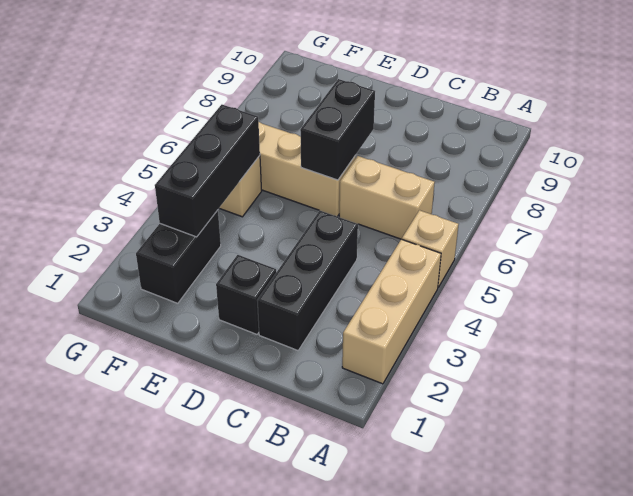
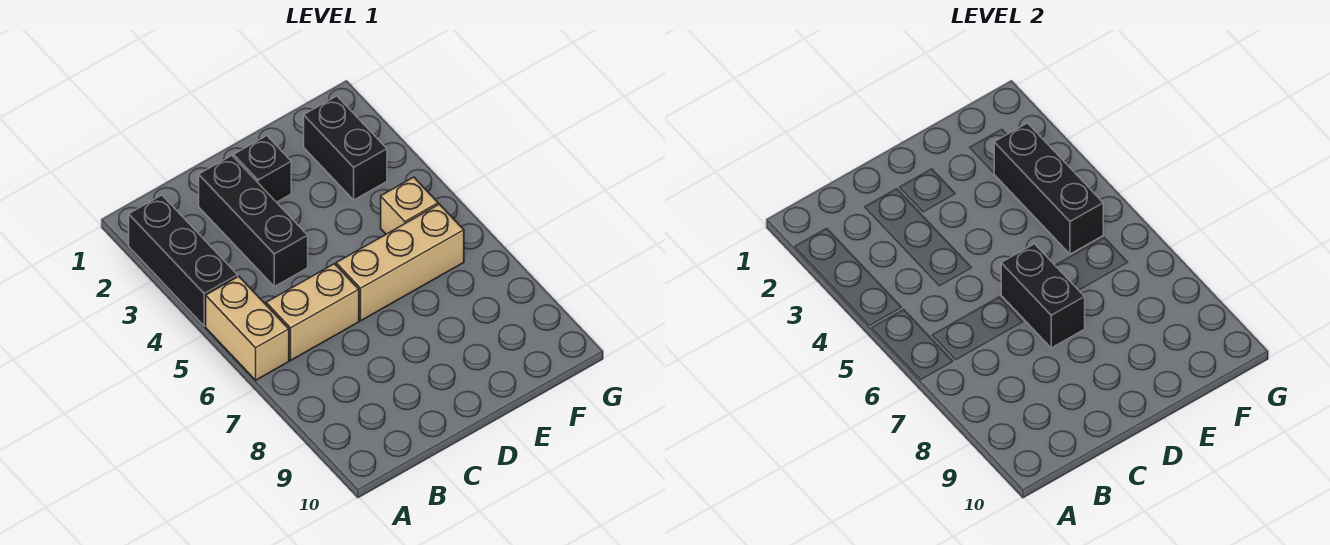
tan 1x3 brick [342,239,441,384] -> black 1x3 brick [129,195,238,326]
tan 1x1 brick [402,210,459,287] -> tan 1x2 brick [206,276,289,380]

